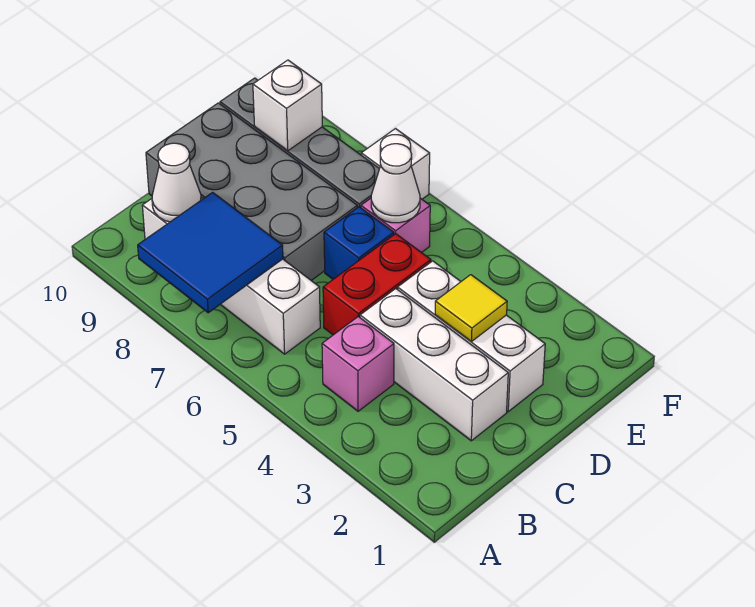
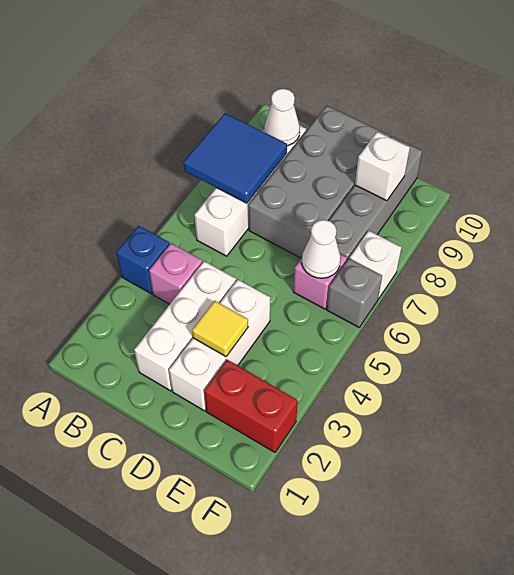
red 1x2 brick [323,234,431,335] -> red 1x2 brick moved to [204,360,298,452]
blue 1x1 brick [324,207,394,279] -> blue 1x1 brick moved to [116,226,170,294]
none -> grey 1x1 brick [327,259,382,327]

